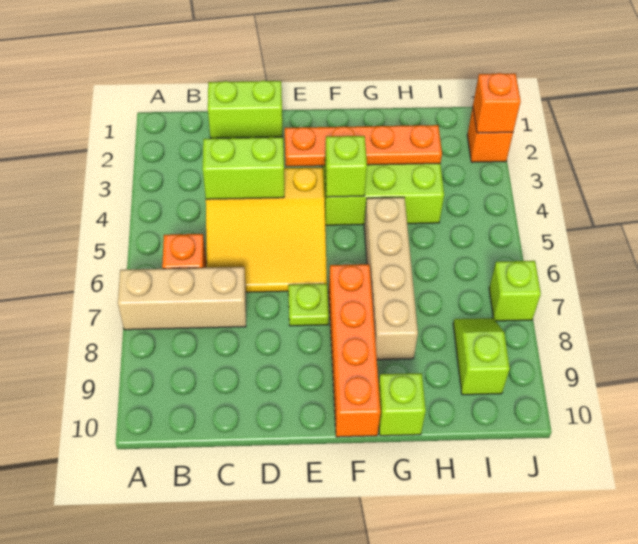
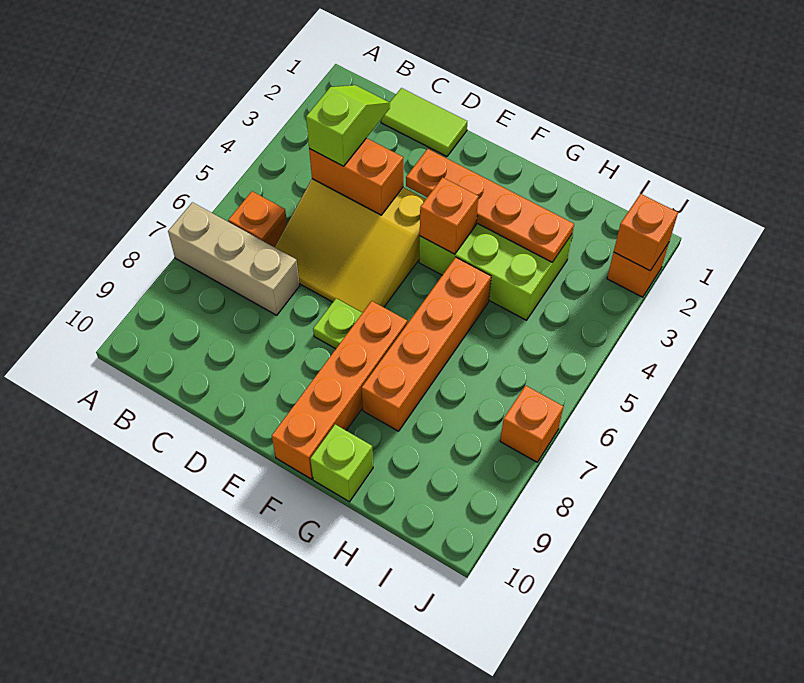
lime 1x2 brick [208,81,282,138] -> lime 1x2 tile [381,88,467,156]
lime 1x2 brick [203,137,284,199] -> orange 1x2 brick [309,138,403,215]
lime 1x1 brick [325,136,367,197] -> orange 1x1 brick [420,177,479,254]
tan 1x4 brick [364,197,418,360] -> orange 1x4 brick [362,257,491,431]
lime 1x2 slope [453,318,510,395] -> lime 1x2 slope moved to [306,85,390,166]
lime 1x1 brick [489,261,541,321] -> orange 1x1 brick [500,386,564,462]

